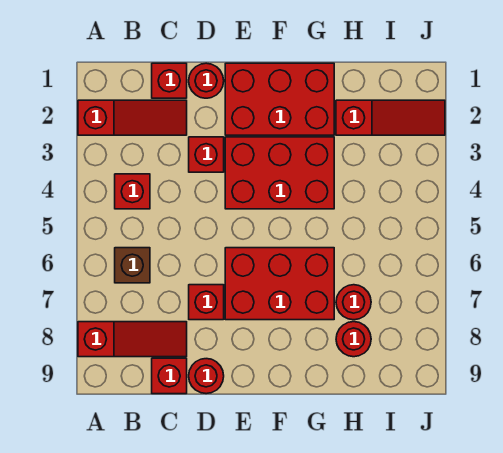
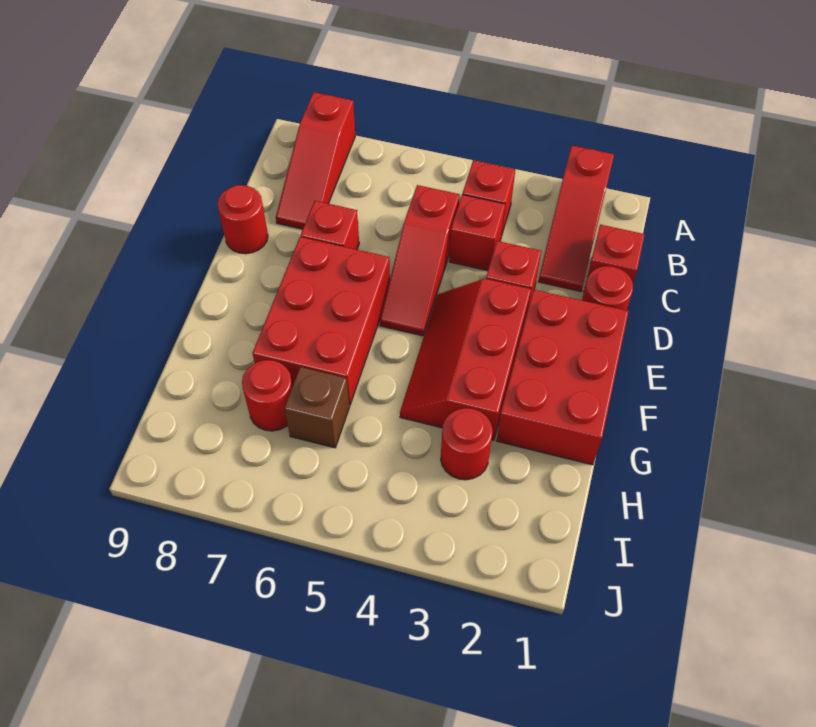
brown 1x1 brick [115,248,150,283] -> brown 1x1 brick moved to [284,367,349,448]
red 1x1 brick [152,358,187,394] -> red 1x1 brick moved to [449,195,505,271]
red 2x3 brick [225,137,334,209] -> red 2x3 slope [400,279,531,440]
red 1x3 slope [336,100,445,135] -> red 1x3 slope moved to [380,185,460,336]
red 1x1 round brick [336,322,371,357] -> red 1x1 round brick moved to [441,408,493,480]

